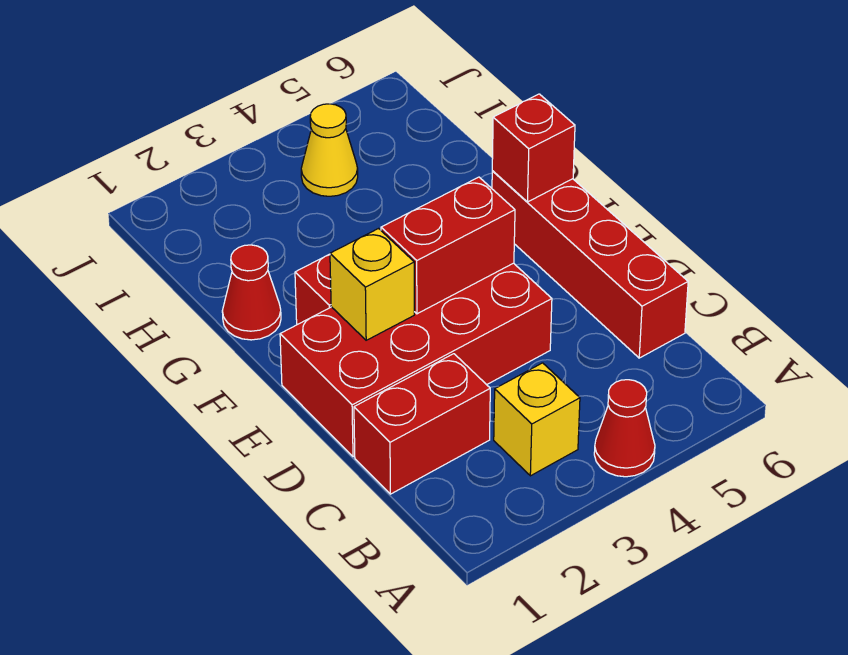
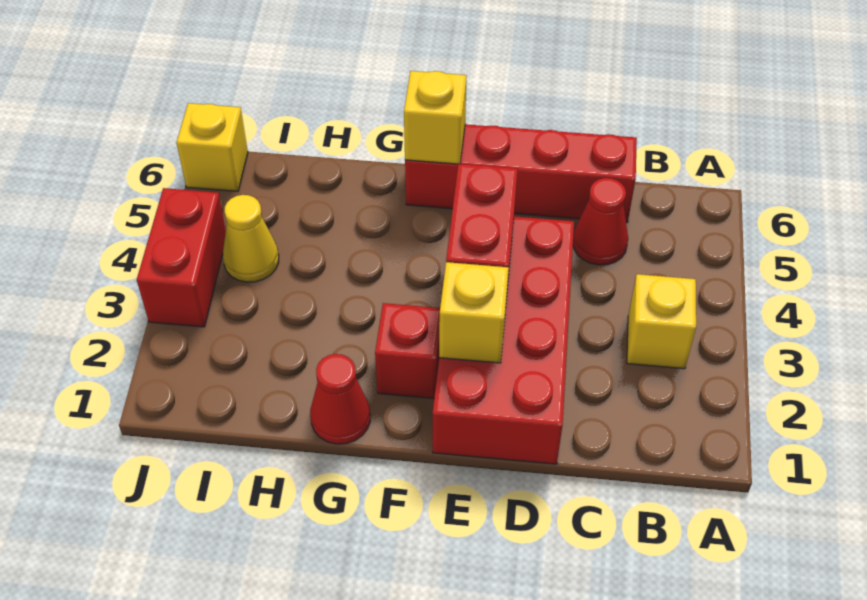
red 1x1 cone [594,380,655,477] -> red 1x1 cone moved to [573,178,628,265]
red 1x2 brick [354,354,490,494] -> red 1x2 brick moved to [137,188,226,327]
red 1x1 brick [492,94,575,202] -> yellow 1x1 brick [404,71,467,164]
none -> yellow 1x1 brick [176,103,248,191]

